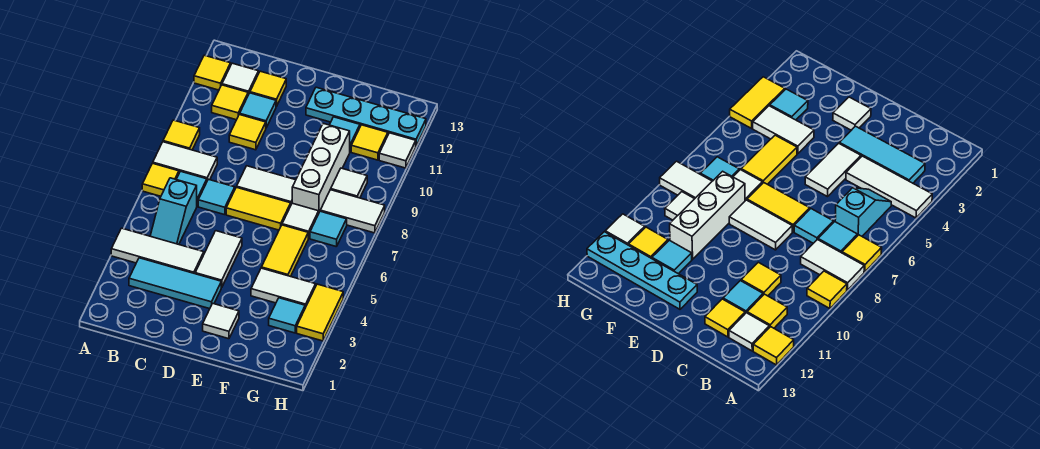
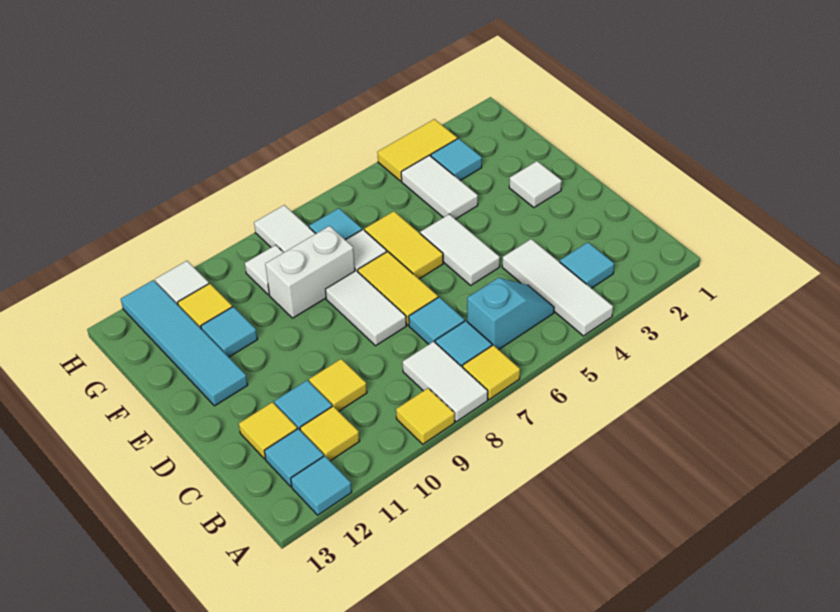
yellow 1x1 tile [194,55,231,90] -> cyan 1x1 tile [291,456,352,515]
cyan 1x3 tile [129,258,221,309] -> cyan 1x1 tile [560,242,614,288]
white 1x1 tile [222,63,258,95] -> cyan 1x1 tile [264,429,324,487]
white 1x2 tile [195,231,242,288] -> white 1x2 tile turned to [420,214,500,285]
cyan 1x4 plate [306,87,426,146] -> cyan 1x4 tile [121,280,248,406]
yellow 1x2 tile [261,225,309,277] -> yellow 1x2 tile turned to [365,211,443,279]
white 1x3 brick [292,123,350,212] -> white 1x2 brick [265,226,355,318]

